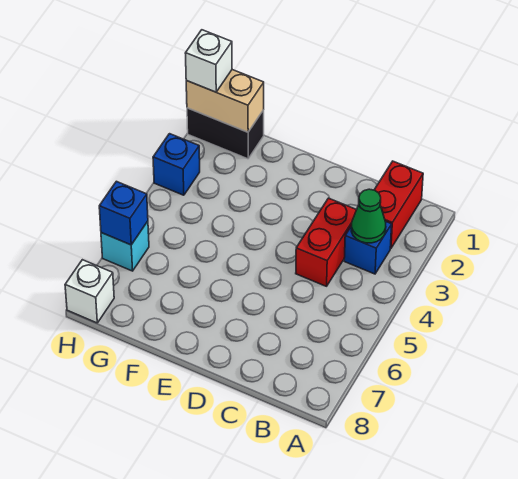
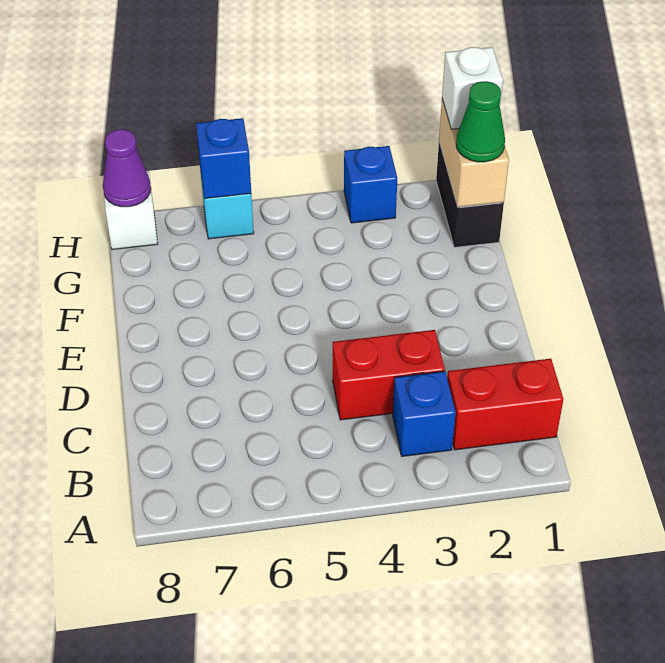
green 1x1 cone [351,189,386,243] -> green 1x1 cone moved to [456,81,505,162]
none -> purple 1x1 cone [103,129,151,207]

